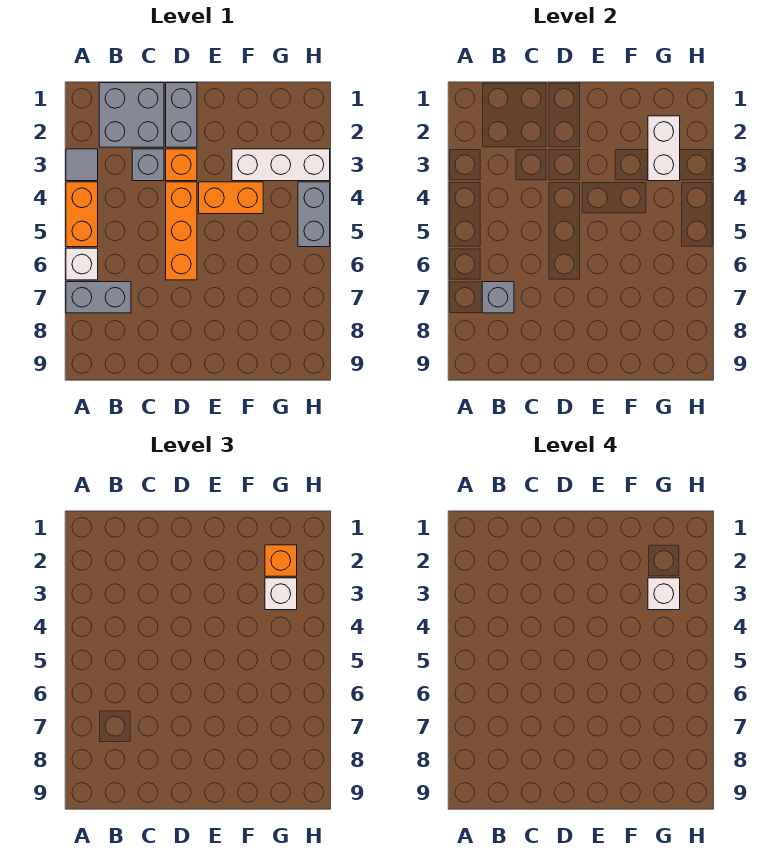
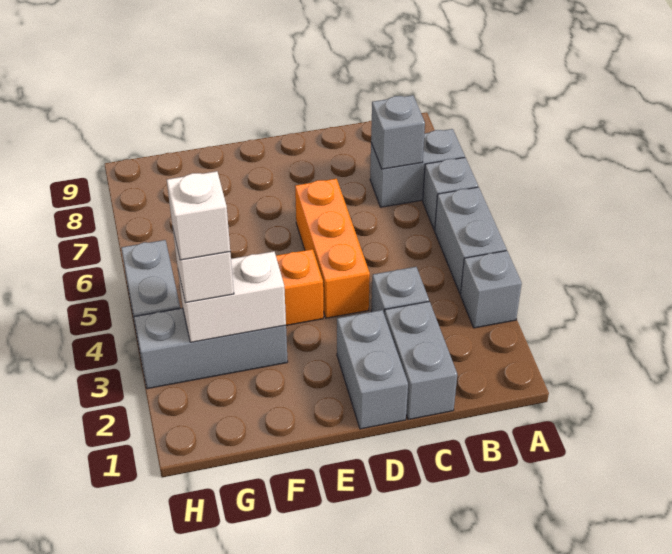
grey 1x1 tile [66,149,98,181] -> grey 1x1 brick [461,251,522,328]
orange 1x2 brick [66,182,98,247] -> grey 1x2 brick [435,187,507,294]
white 1x1 brick [66,248,98,280] -> grey 1x1 brick [423,158,478,230]
grey 2x2 brick [99,83,164,147] -> grey 1x2 brick [385,301,457,420]
orange 1x1 brick [166,149,197,181] -> none
white 1x3 brick [232,149,330,181] -> grey 1x3 brick [134,308,288,389]
white 1x2 brick [648,116,680,181] -> white 1x2 brick turned to [178,251,286,342]
orange 1x1 brick [265,545,297,576] -> none

